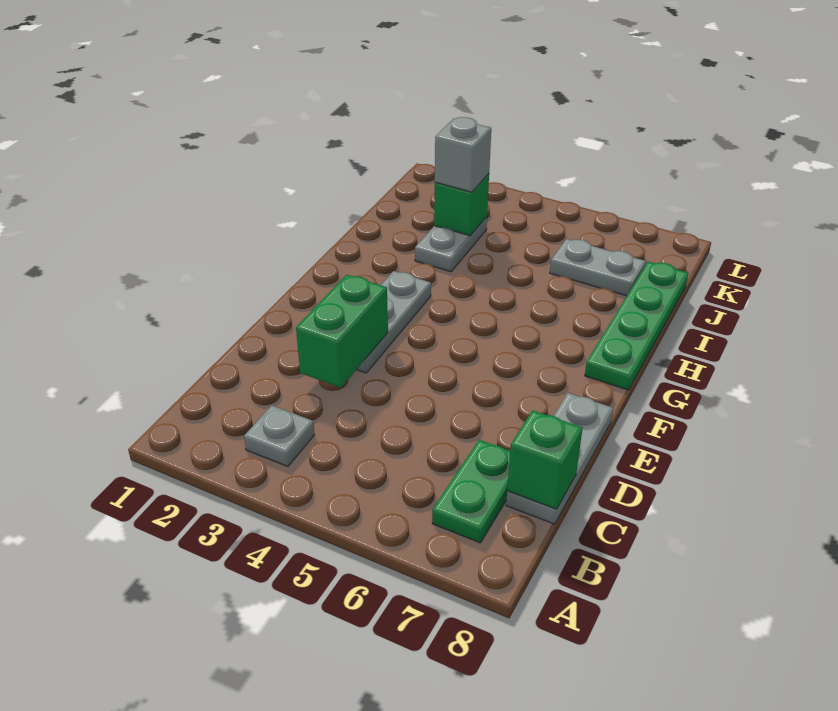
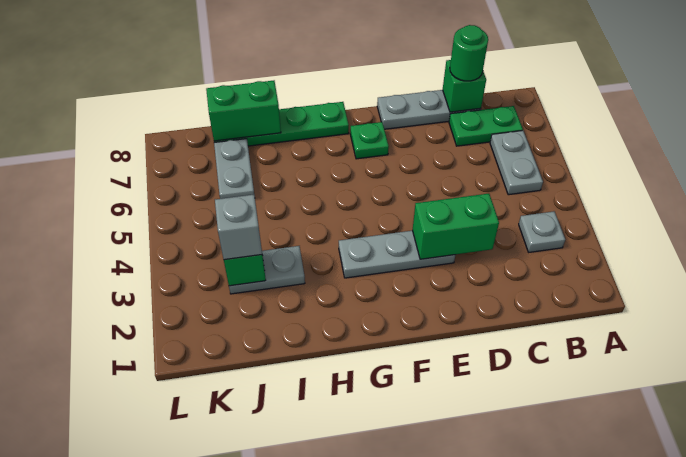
none -> grey 1x2 plate [490,131,543,195]
none -> green 1x1 round brick [450,25,488,81]
none -> green 1x1 plate [350,122,389,159]
none -> green 1x2 brick [206,81,281,141]

